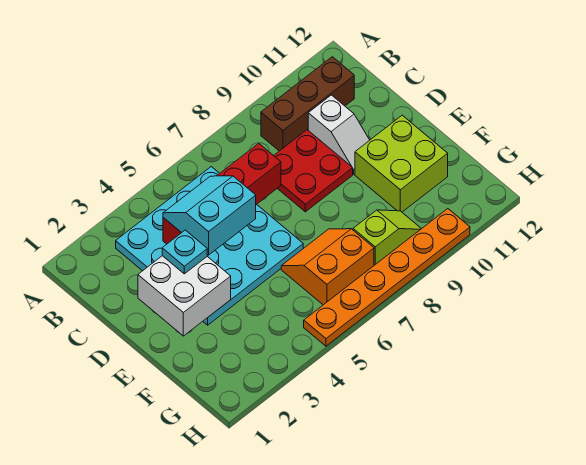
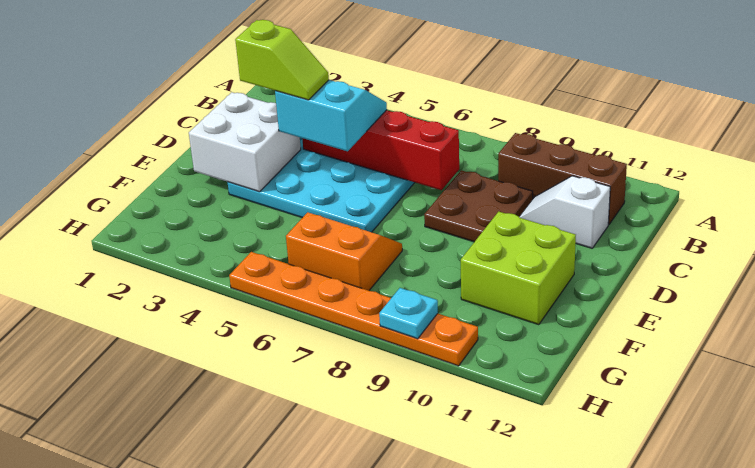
red 2x2 plate [274,130,353,212] -> brown 2x2 plate [424,170,533,242]
white 1x2 slope [308,95,369,174] -> white 1x2 slope turned to [519,176,610,248]
cyan 1x1 plate [162,230,207,274] -> cyan 1x1 plate moved to [379,288,438,339]
lime 1x2 slope [353,210,421,265] -> lime 1x2 slope moved to [235,20,329,100]

